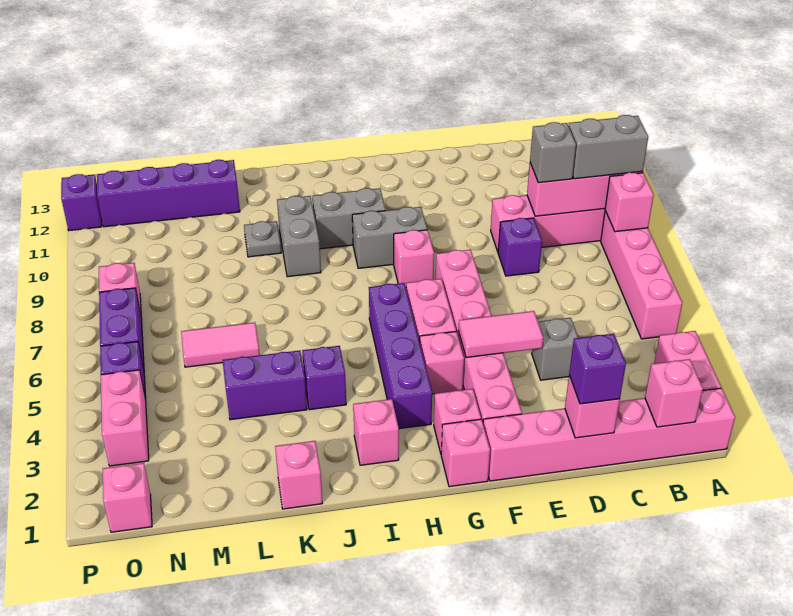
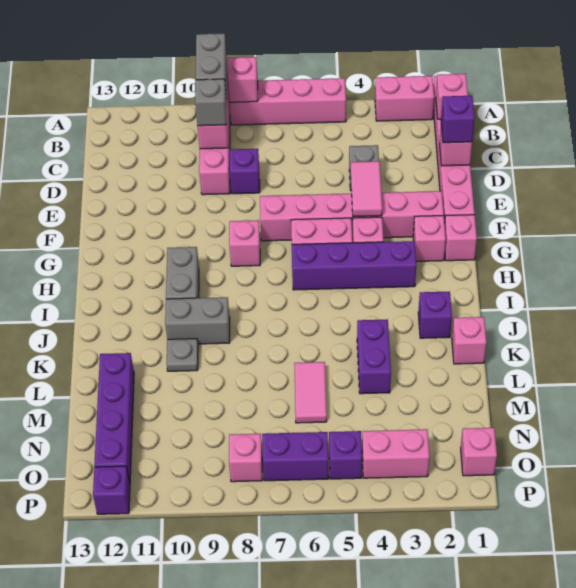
grey 1x2 brick [352,207,427,268] -> none
pink 1x1 brick [353,399,399,465] -> none
purple 1x1 brick [302,346,346,410] -> purple 1x1 brick moved to [418,292,452,338]

